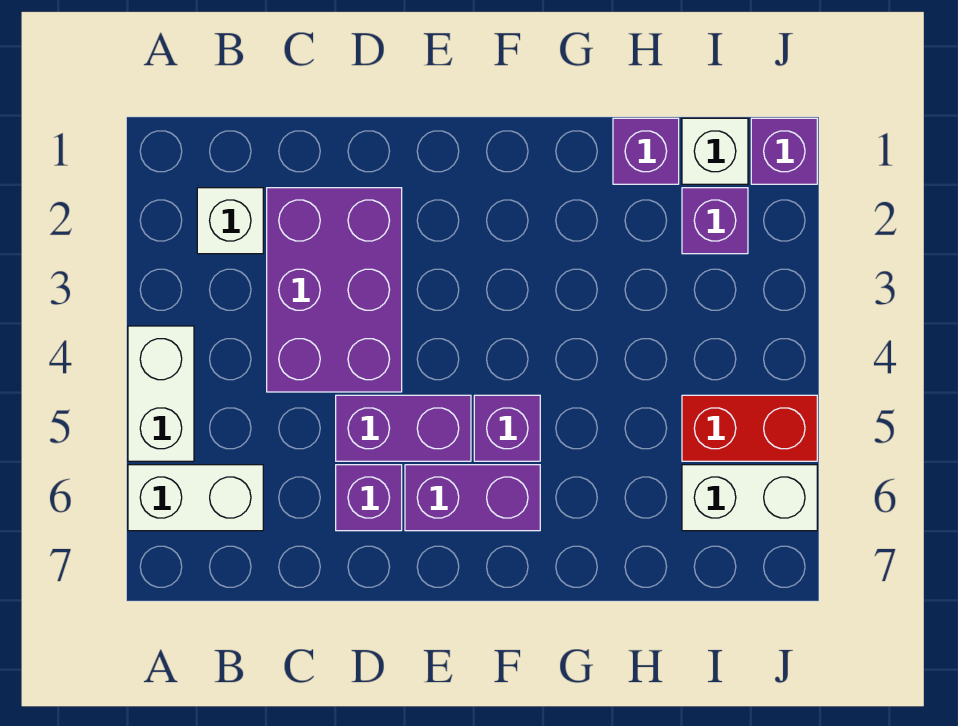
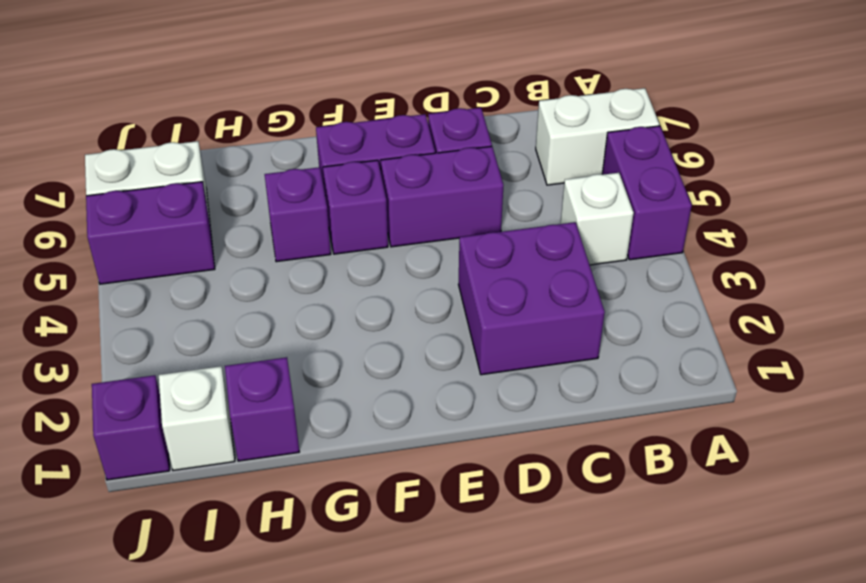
white 1x2 brick [128,326,194,461] -> purple 1x2 brick [602,126,692,260]
white 1x1 brick [197,188,263,254] -> white 1x1 brick moved to [560,173,634,265]
purple 2x3 brick [267,188,402,392] -> purple 2x2 brick [459,222,605,375]
purple 1x1 brick [682,188,748,254] -> purple 1x1 brick moved to [265,167,331,262]
red 1x2 brick [682,395,817,461] -> purple 1x2 brick [86,182,215,284]

